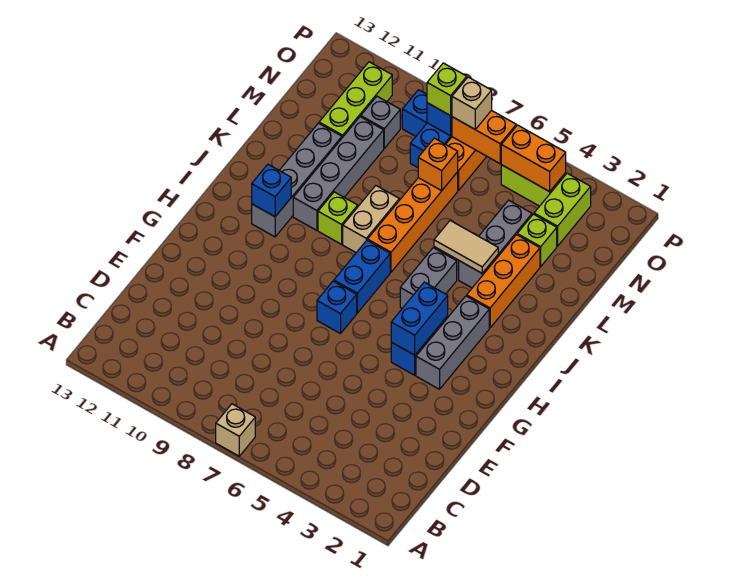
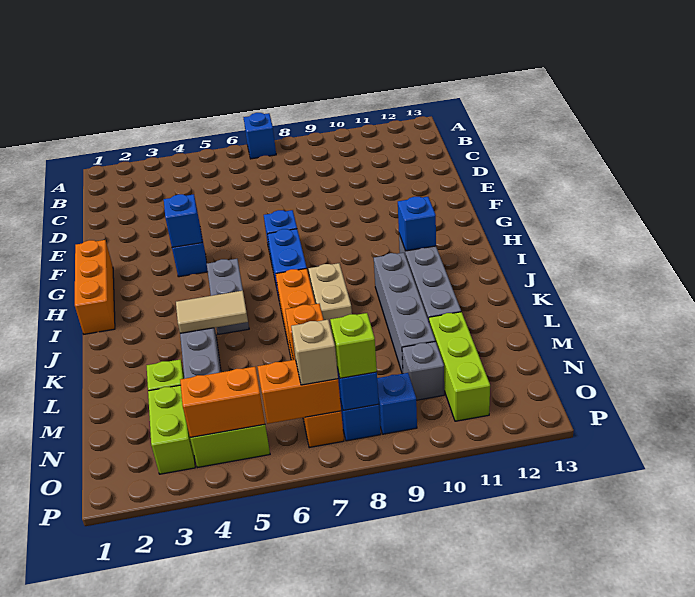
tan 1x1 brick [216,404,255,456] -> blue 1x1 brick [243,113,276,159]
grey 1x3 brick [416,296,489,389] -> none
blue 1x2 brick [391,282,448,355] -> blue 1x1 brick [164,194,202,247]
orange 1x3 brick [467,235,540,328] -> orange 1x3 brick moved to [75,240,115,334]
lime 1x1 brick [318,192,358,244] -> none

